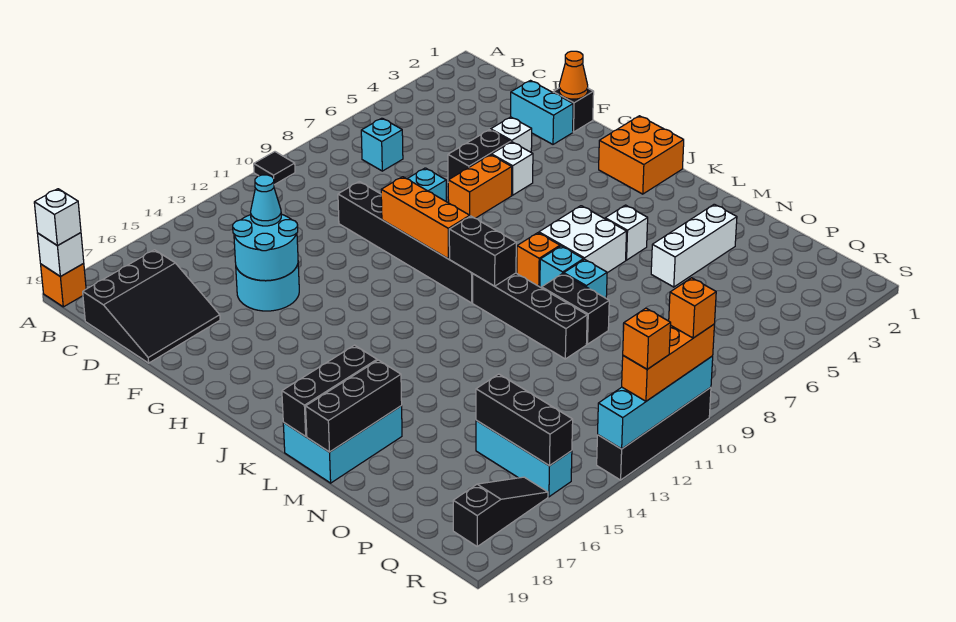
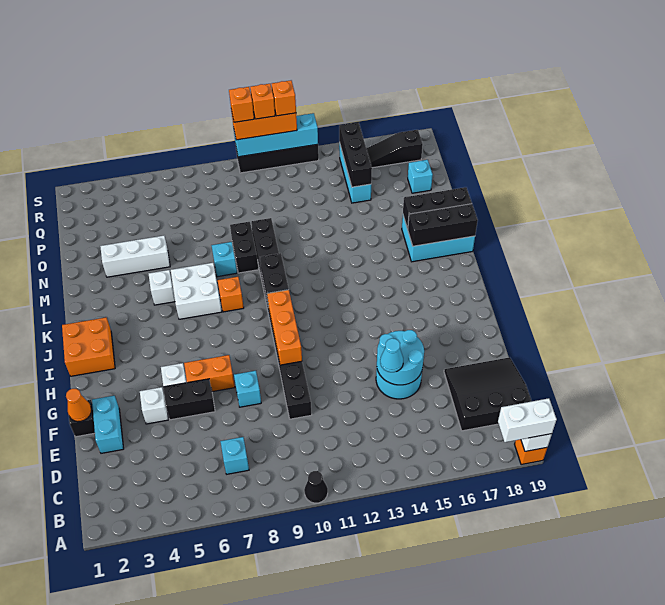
black 1x1 tile [254,152,295,185] -> black 1x1 cone [304,471,328,503]
white 1x1 brick [34,189,81,246] -> white 1x2 brick [498,398,557,442]
cyan 1x1 brick [540,246,583,288] -> cyan 1x1 brick moved to [408,160,433,193]
none -> orange 1x1 brick [250,84,275,119]

